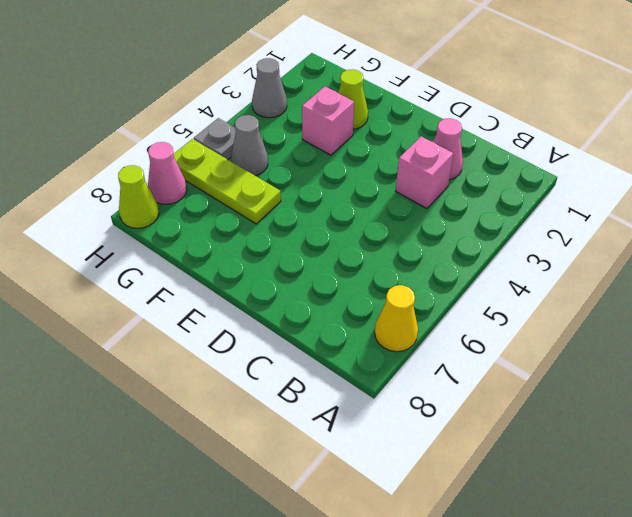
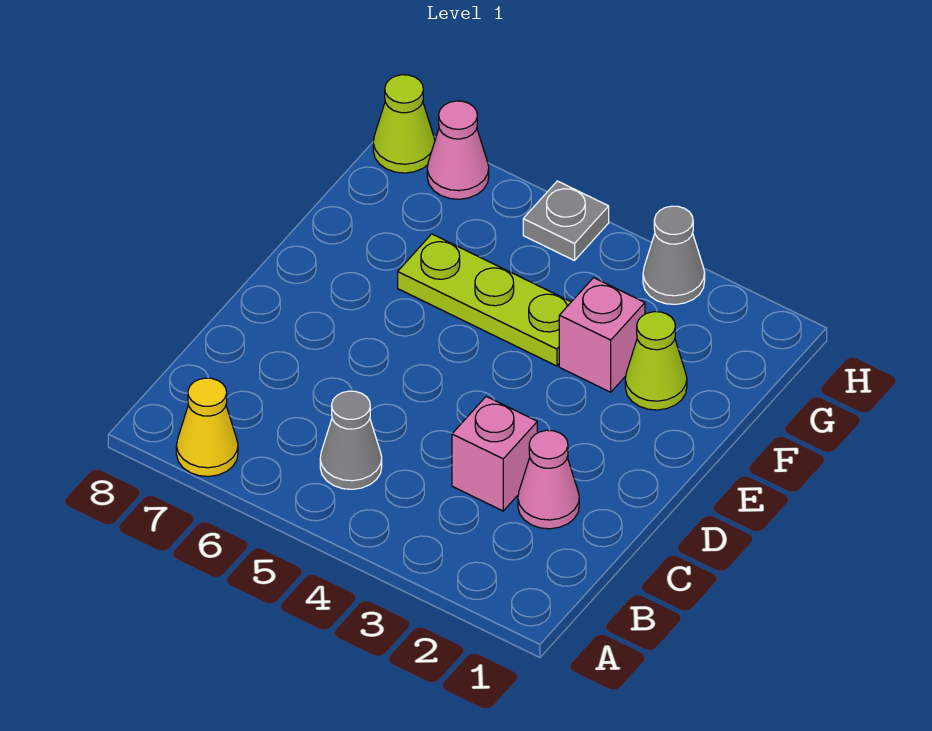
lime 1x3 plate [174,139,281,224] -> lime 1x3 plate turned to [398,234,571,366]
grey 1x1 cone [231,115,268,176] -> grey 1x1 cone moved to [320,391,382,489]

